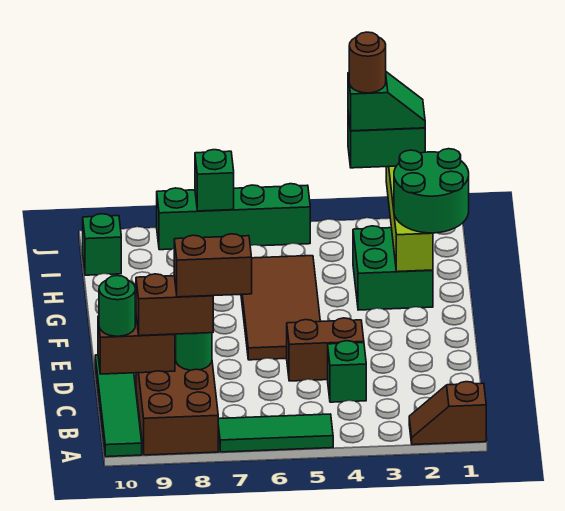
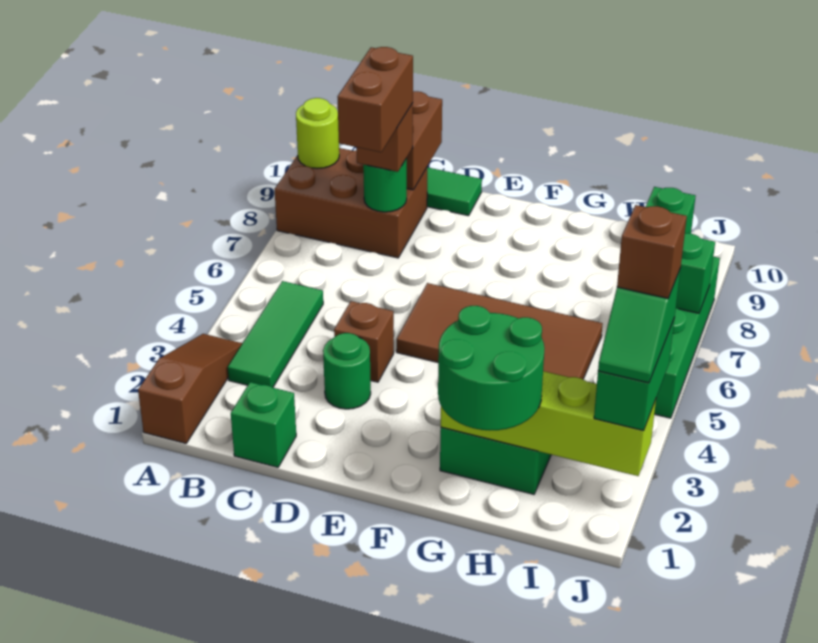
brown 1x2 slope [409,382,486,445] -> brown 1x3 slope [138,334,242,443]
green 1x3 tile [218,414,333,452] -> green 1x3 tile moved to [228,281,323,387]
none -> lime 1x1 round brick [296,98,339,169]
green 1x1 brick [328,341,366,402] -> green 1x1 brick moved to [231,382,296,467]
brown 1x2 brick [136,274,213,336] -> brown 1x1 brick [357,103,413,172]
green 1x1 round brick [99,276,135,336] -> green 1x1 round brick moved to [323,333,371,409]
brown 1x2 brick [287,318,364,381] -> brown 1x1 brick [334,301,394,382]
brown 1x1 round brick [349,32,386,93] -> brown 1x1 brick [617,205,687,298]

